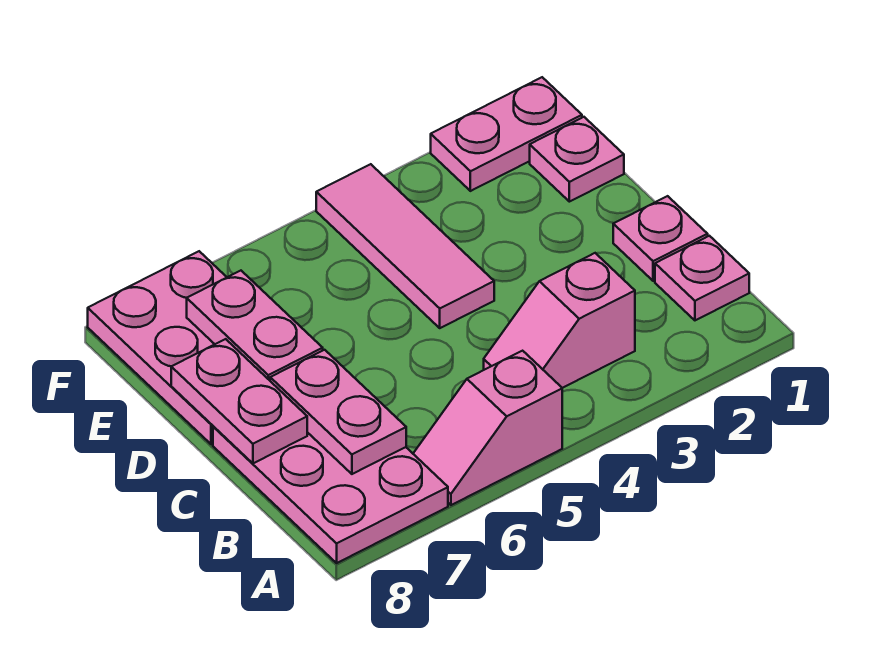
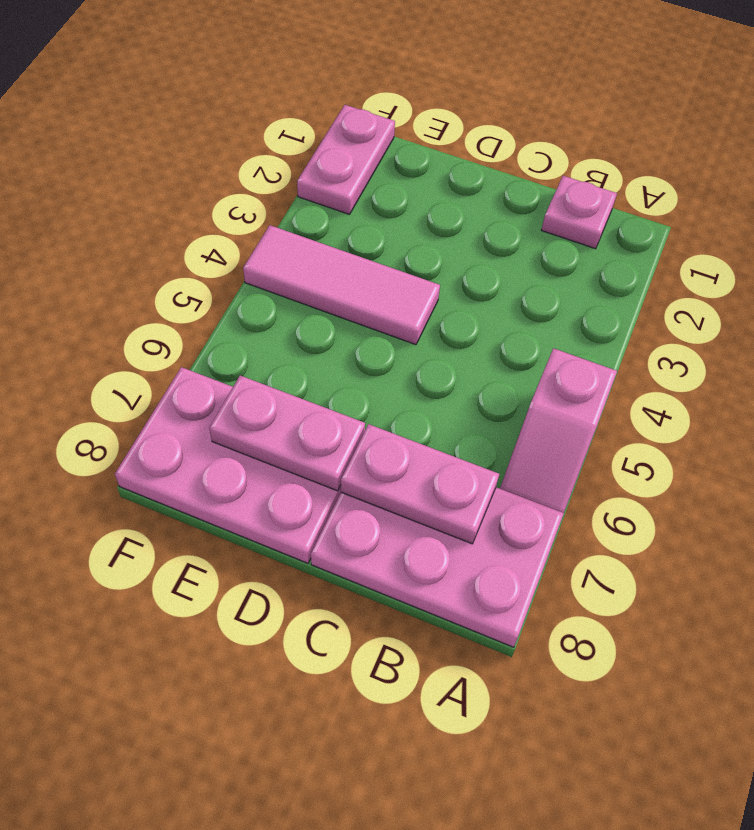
pink 1x2 slope [484,253,635,388] -> none
pink 1x1 plate [613,196,708,281] -> none
pink 1x2 plate [171,339,307,463] -> none
pink 1x1 plate [530,117,624,202] -> none

